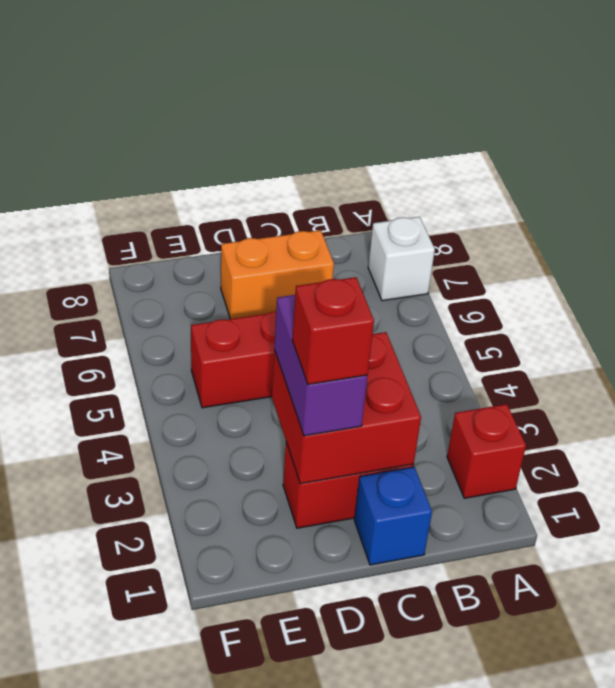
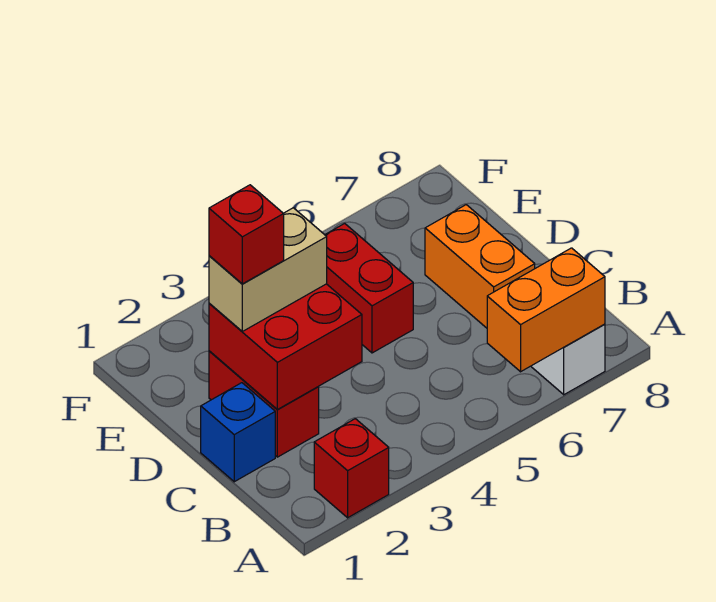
none -> orange 1x2 brick [487,248,605,372]
purple 1x2 brick [274,295,368,436] -> tan 1x2 brick [209,208,327,331]

